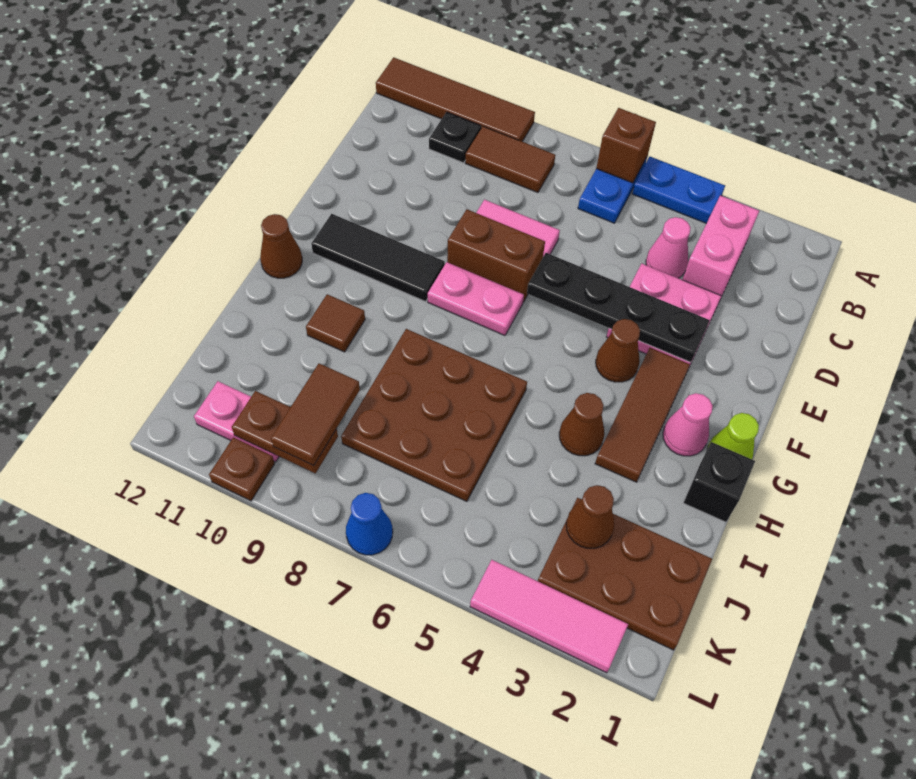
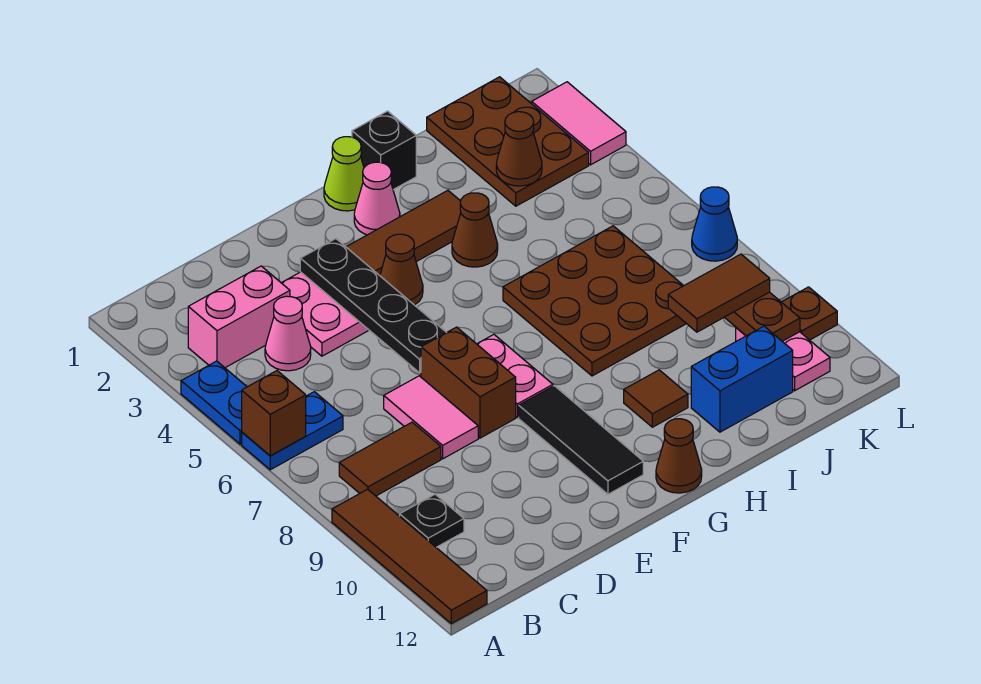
brown 1x2 tile [465,126,555,193] -> brown 1x2 tile turned to [339,422,441,496]
none -> blue 1x2 brick [691,326,793,432]
pink 1x3 tile [470,560,628,673] -> pink 1x2 tile [532,82,626,165]

